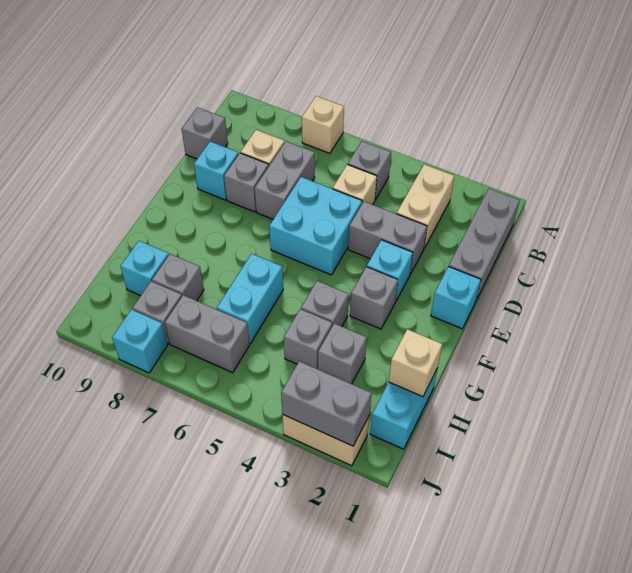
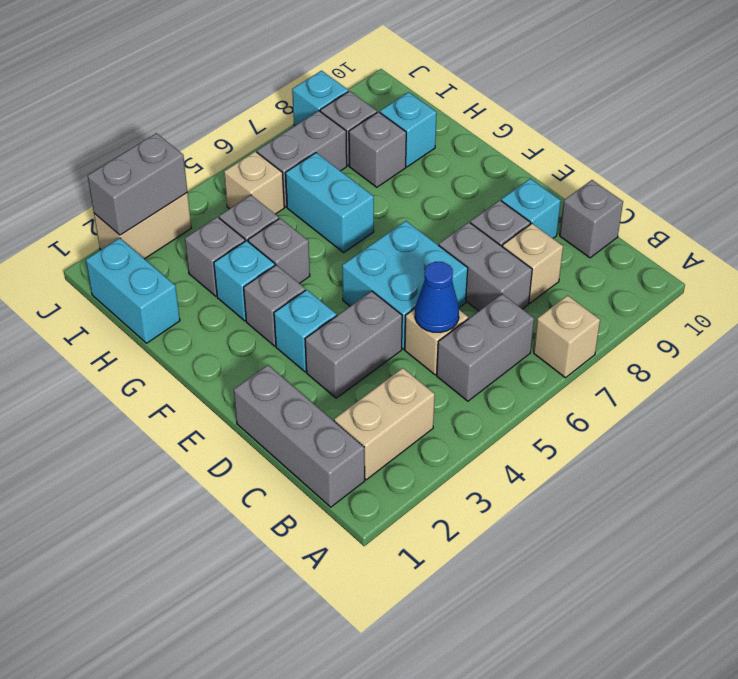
tan 1x2 brick [397,164,454,248] -> tan 1x2 brick turned to [334,368,435,480]
grey 1x1 brick [348,141,391,200] -> grey 1x2 brick [437,294,534,401]
none -> blue 1x1 cone [415,262,459,332]
cyan 1x1 brick [431,266,481,329] -> cyan 1x1 brick moved to [214,241,275,321]
tan 1x1 brick [389,329,442,397] -> tan 1x1 brick moved to [224,151,284,214]

